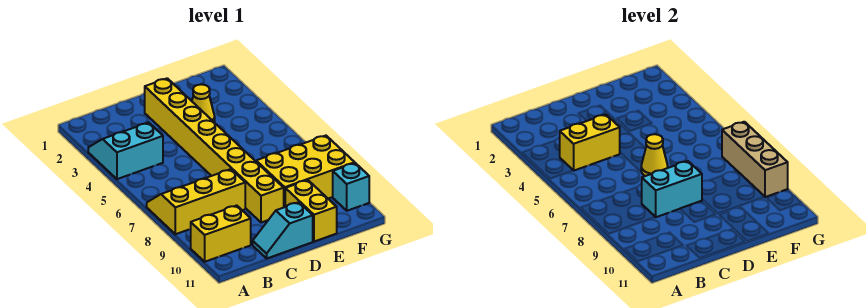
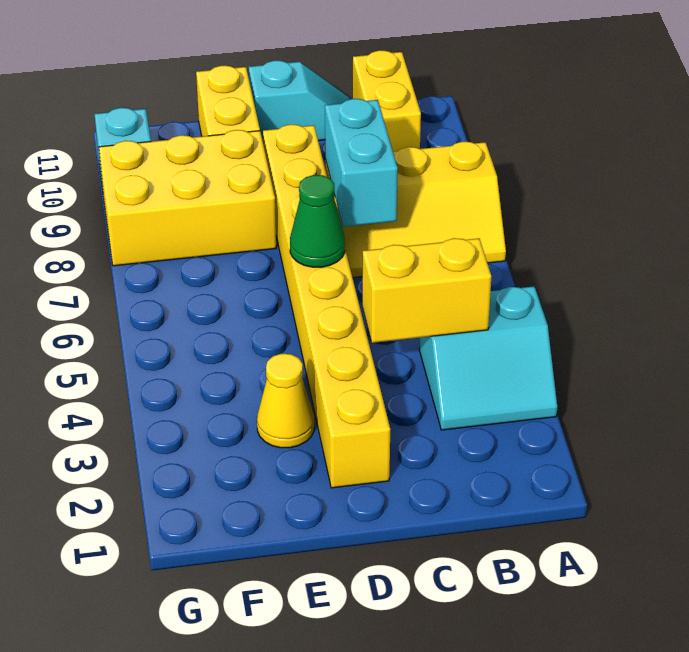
yellow 1x2 brick [191,205,251,262] -> yellow 1x2 brick turned to [353,50,421,152]
cyan 1x2 brick [642,161,702,217] -> cyan 1x2 brick turned to [325,99,398,227]
yellow 1x1 cone [641,134,668,176] -> green 1x1 cone [290,175,345,267]
tan 1x3 brick [722,122,788,197] -> none

